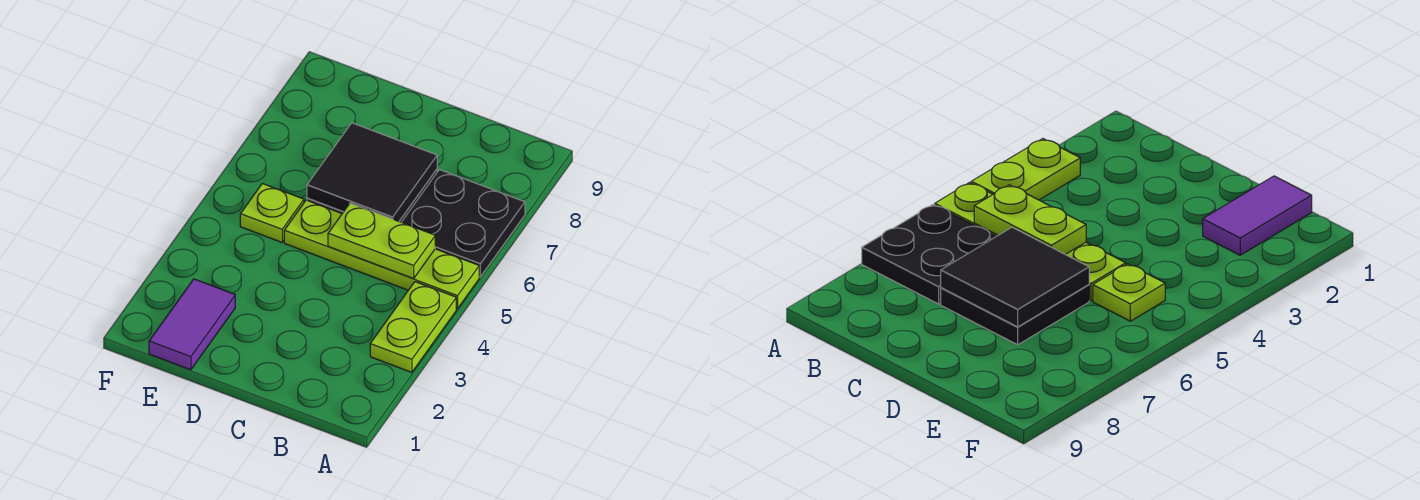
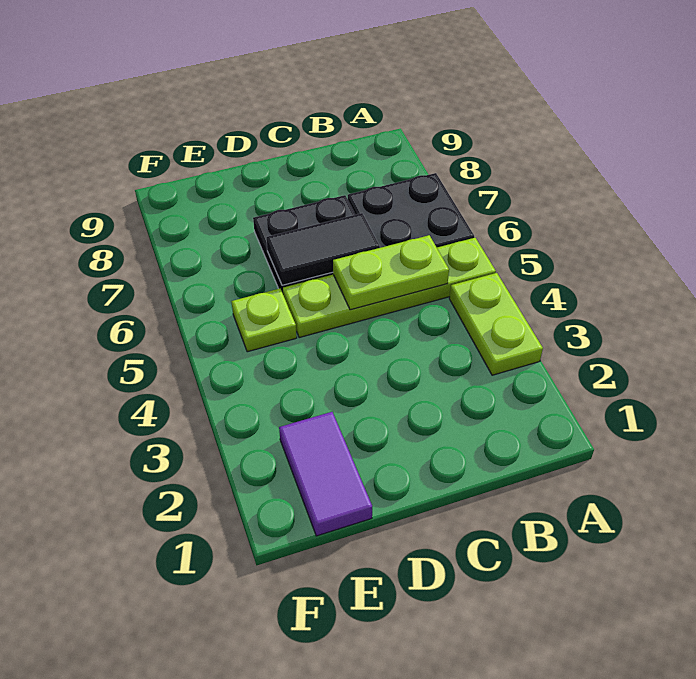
black 2x2 tile [307,123,437,221] -> black 1x2 tile [266,213,380,285]

